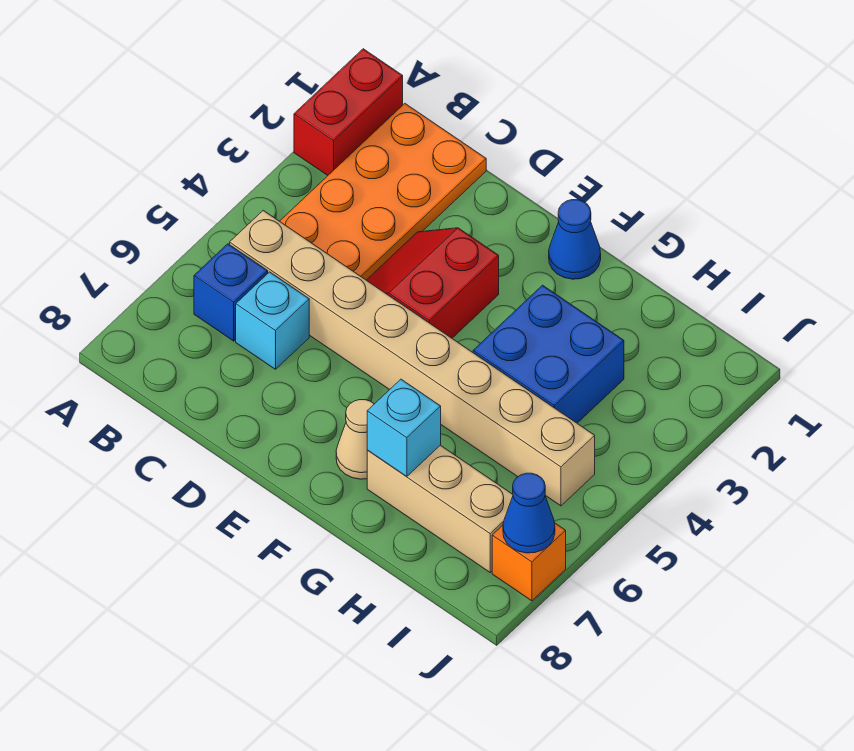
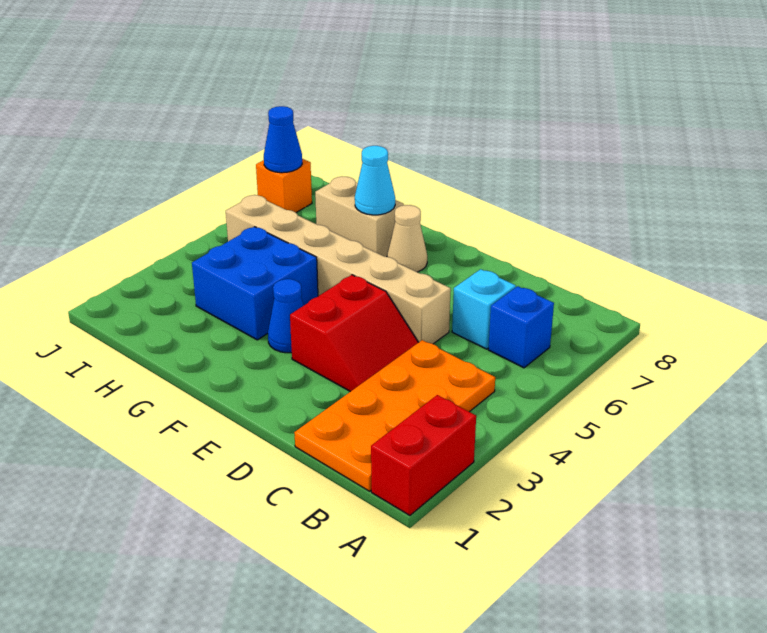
tan 1x8 brick [230,210,595,506] -> tan 1x6 brick [226,195,451,344]
blue 1x1 cone [549,200,601,279] -> blue 1x1 cone moved to [268,279,304,353]
tan 1x3 brick [367,445,513,572] -> tan 1x2 brick [315,177,404,257]
cyan 1x1 brick [367,379,441,476] -> cyan 1x1 cone [355,146,395,215]

